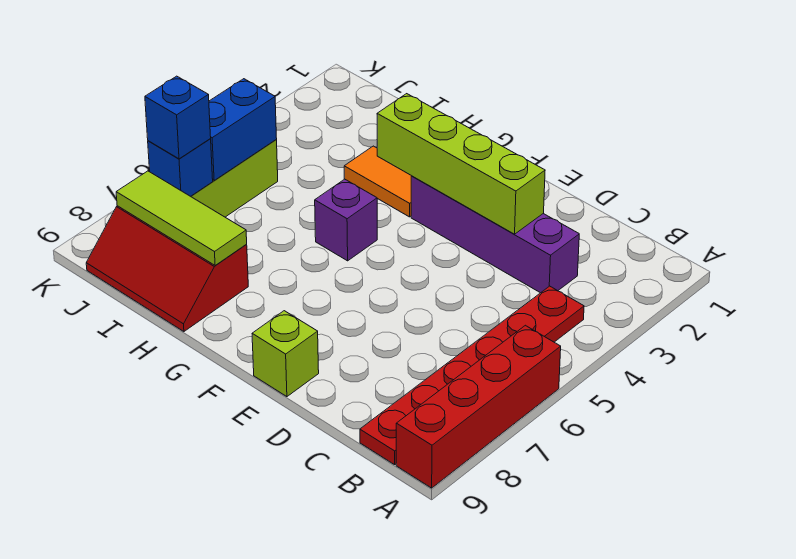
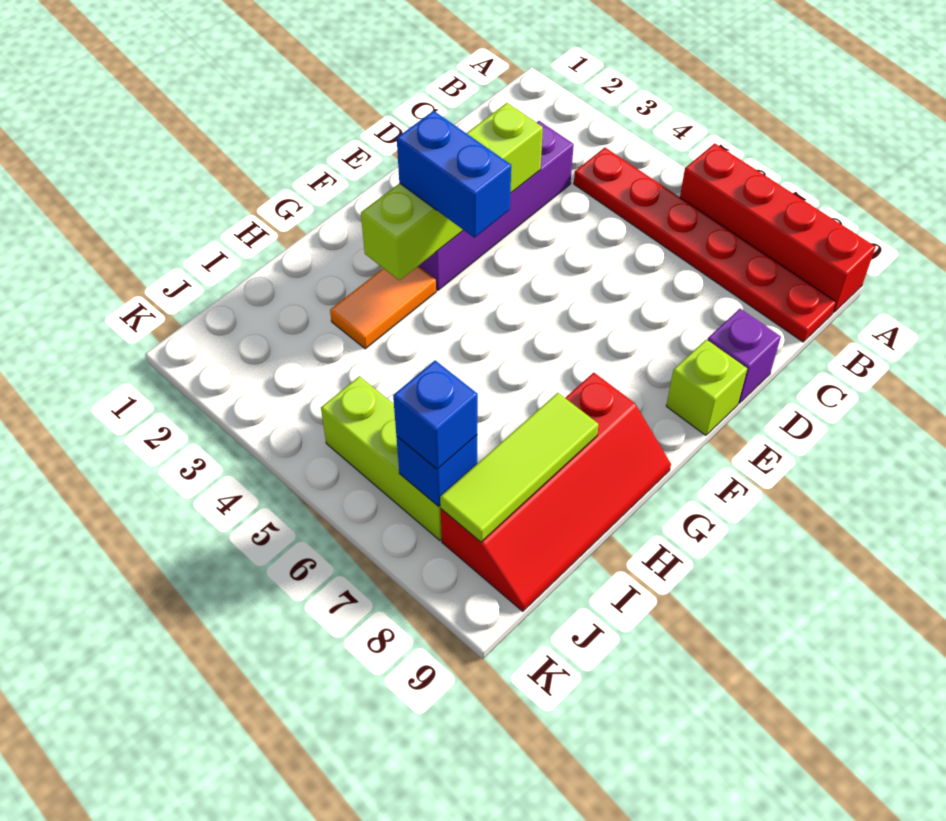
purple 1x1 brick [315,179,377,261] -> purple 1x1 brick moved to [708,309,781,403]
red 2x3 slope [86,206,248,331] -> red 2x4 slope [441,373,671,611]
blue 1x2 brick [209,79,277,181] -> blue 1x2 brick moved to [397,111,511,238]

